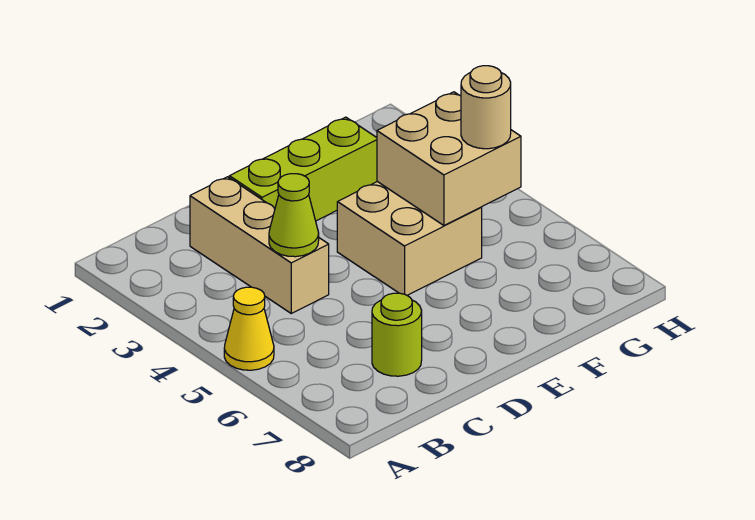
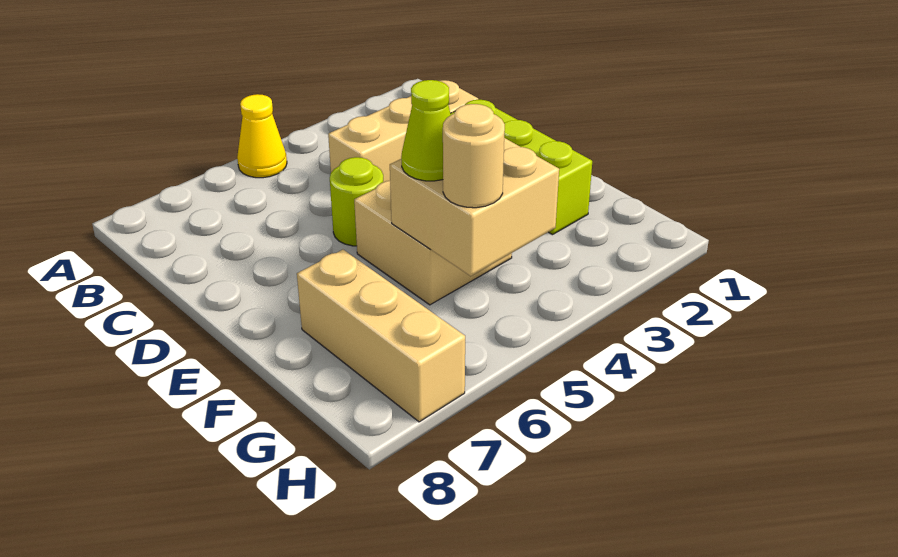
lime 1x1 cone [269,174,319,257] -> lime 1x1 cone moved to [401,80,451,181]
lime 1x1 round brick [372,293,422,376] -> lime 1x1 round brick moved to [330,157,383,246]
none -> tan 1x3 brick [297,250,465,422]

